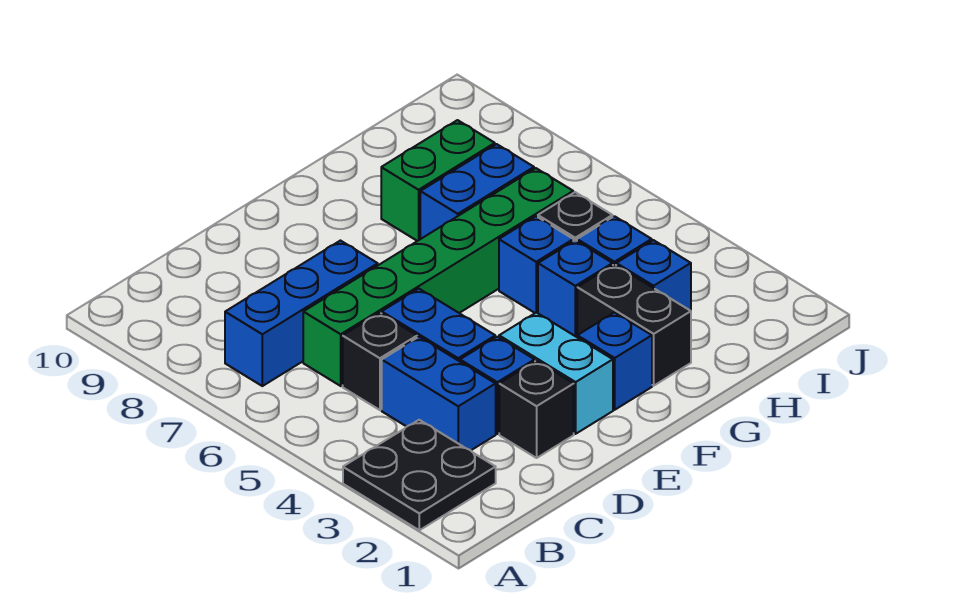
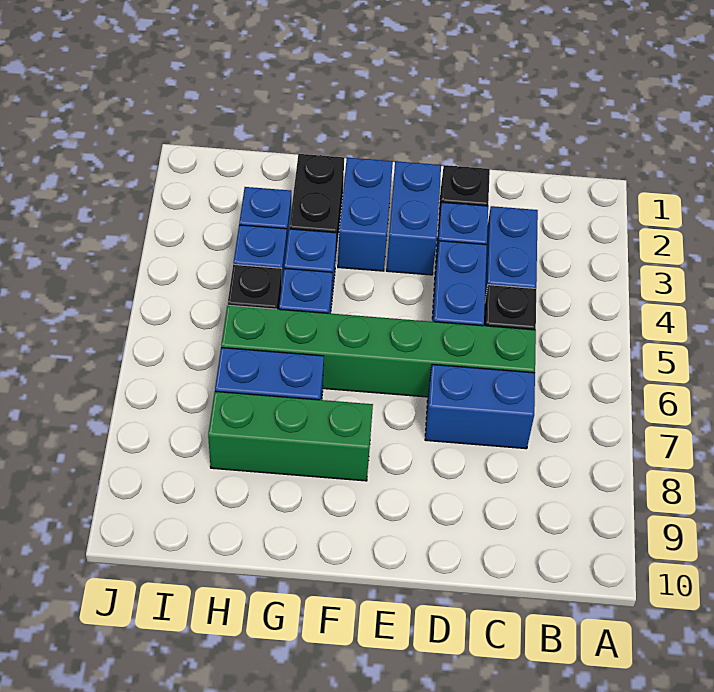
black 2x2 plate [343,420,496,530] -> none
blue 1x3 brick [225,241,378,386] -> blue 1x2 brick [425,365,535,449]
cyan 1x2 brick [499,313,613,434] -> blue 1x2 brick [386,161,441,275]
blue 1x1 brick [577,312,652,410] -> blue 1x2 brick [338,158,393,271]
green 1x2 brick [381,120,495,241] -> green 1x3 brick [208,391,373,481]

